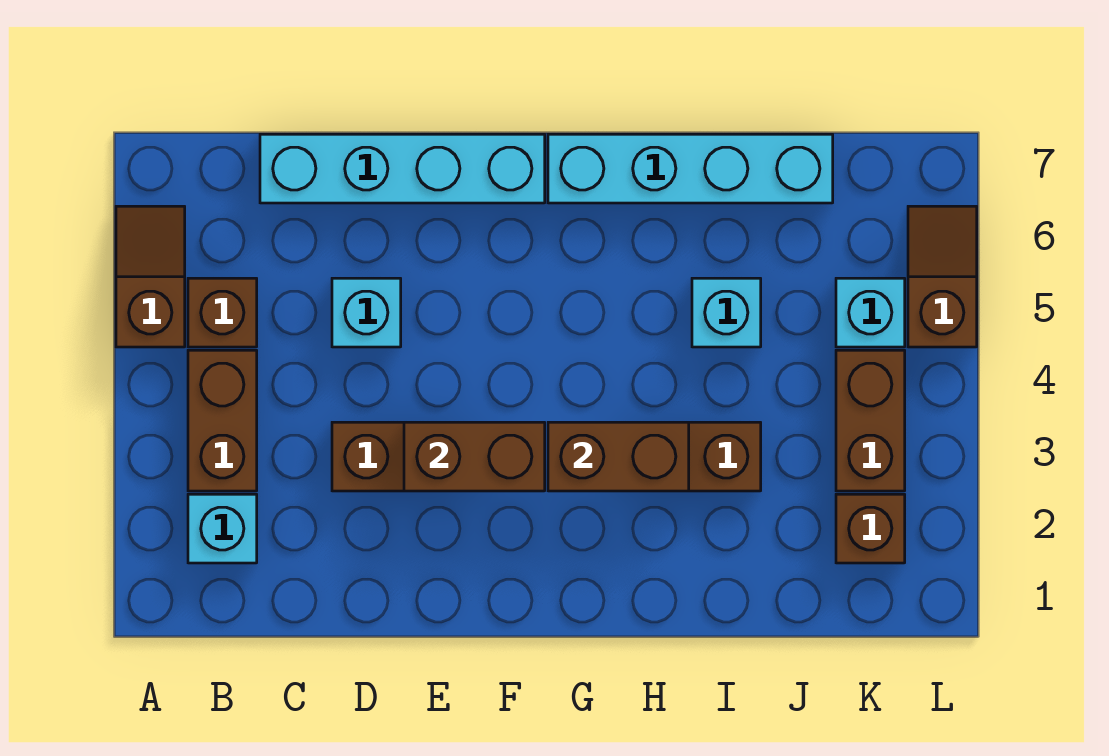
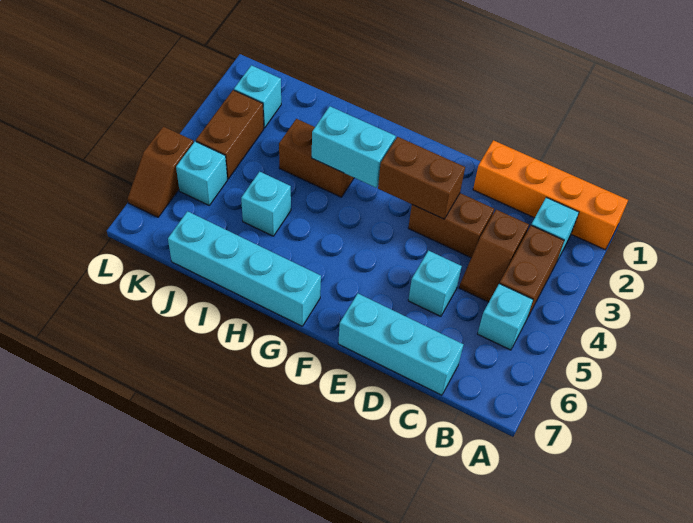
none -> orange 1x4 brick [473,140,628,250]
brown 1x2 slope [116,206,185,347] -> brown 1x2 slope moved to [459,210,529,302]
brown 1x1 brick [188,278,257,347] -> cyan 1x1 brick [478,283,533,350]
cyan 1x4 brick [260,134,545,203] -> cyan 1x3 brick [338,293,464,395]
brown 1x2 brick [548,422,689,491] -> cyan 1x2 brick [312,106,396,188]
brown 1x1 brick [836,494,905,563] -> cyan 1x1 brick [234,65,281,128]

